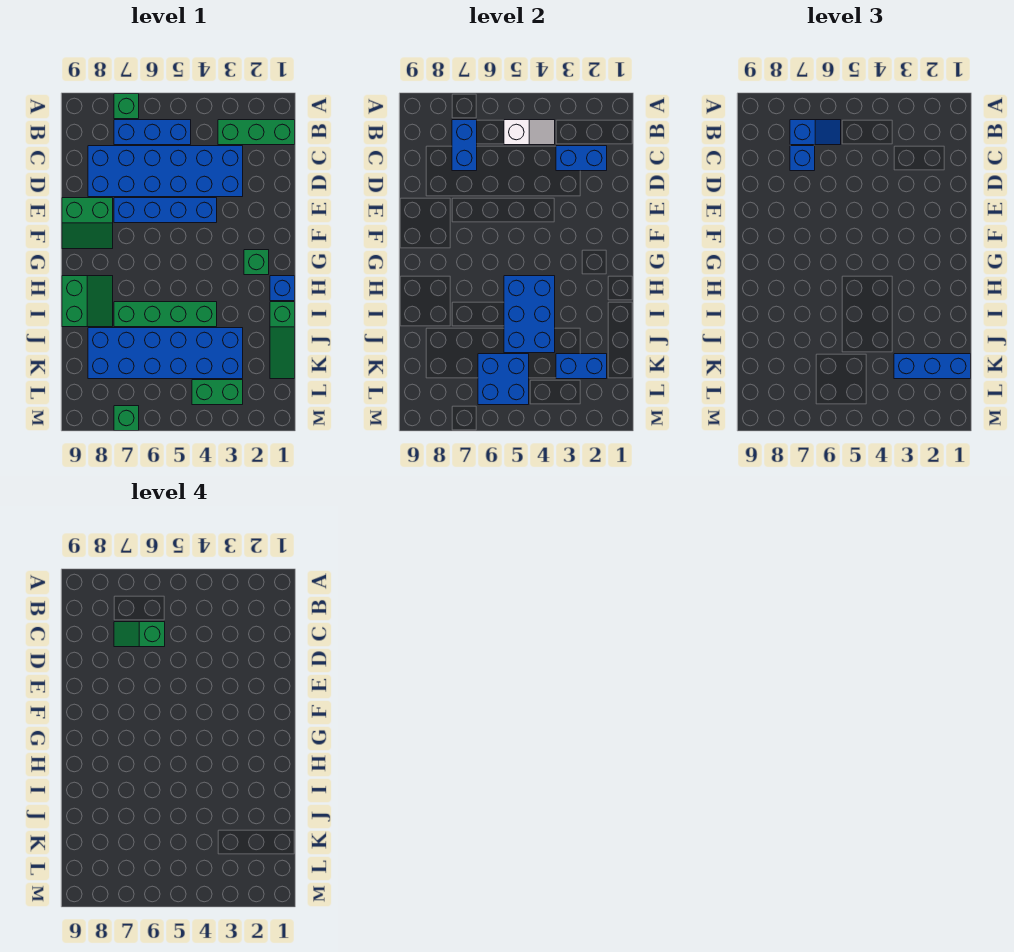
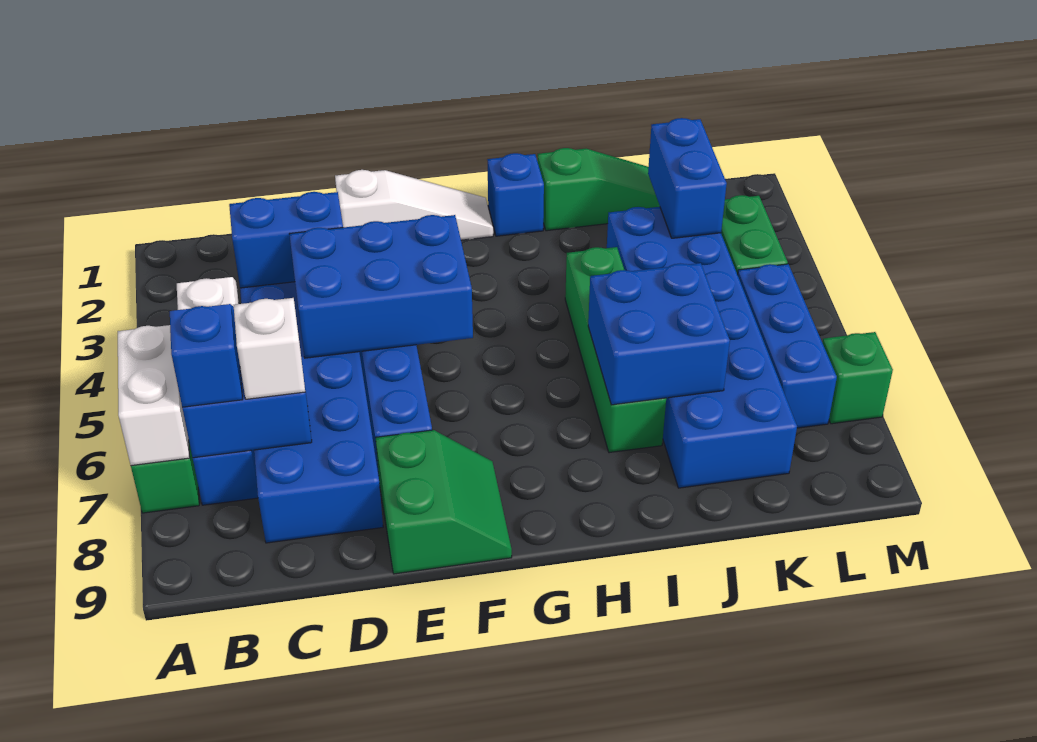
none -> white 1x2 brick [118,325,190,466]
green 1x3 brick [218,120,295,145] -> none
blue 1x2 brick [556,146,607,171] -> blue 1x2 brick turned to [229,192,343,288]
green 1x2 slope [114,622,165,647] -> none
blue 1x1 brick [790,146,815,171] -> white 1x1 brick [234,298,305,399]
none -> white 1x3 slope [335,170,493,240]
green 1x1 brick [244,250,269,275] -> none
blue 2x3 brick [504,276,555,353] -> blue 2x3 brick moved to [289,215,473,358]
green 2x2 slope [62,276,113,327] -> none
blue 1x3 brick [894,354,971,379] -> blue 1x3 brick moved to [738,264,837,428]
blue 2x2 brick [478,354,529,405] -> blue 2x2 brick moved to [588,263,730,405]

